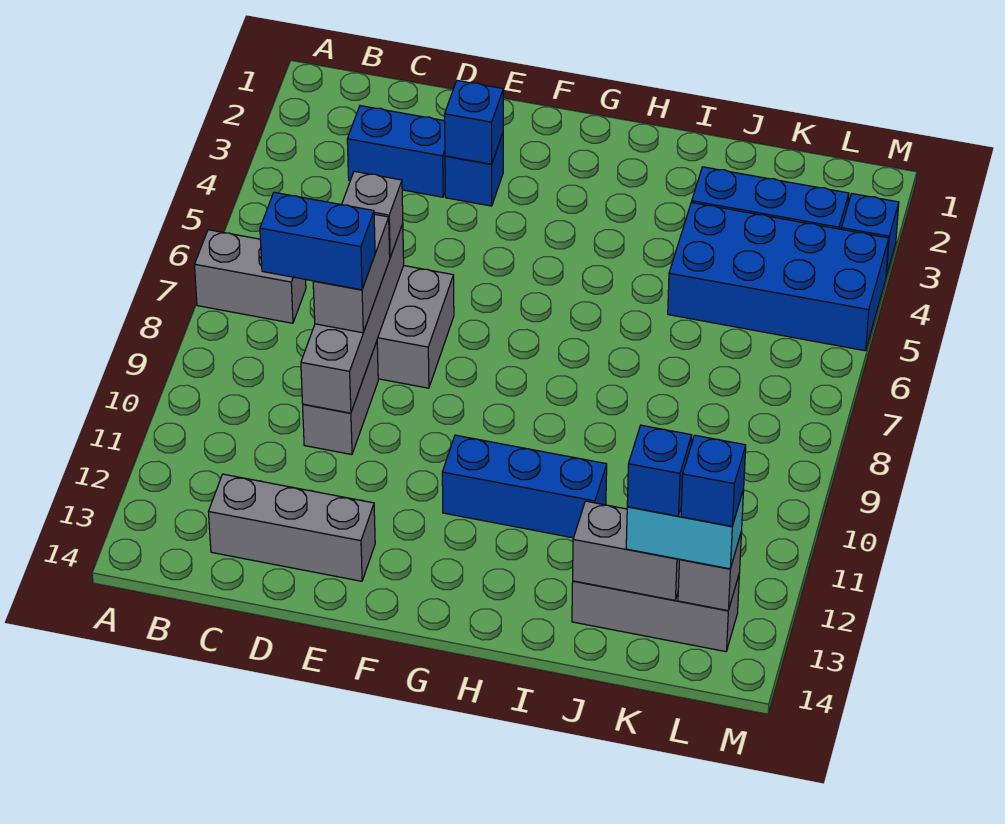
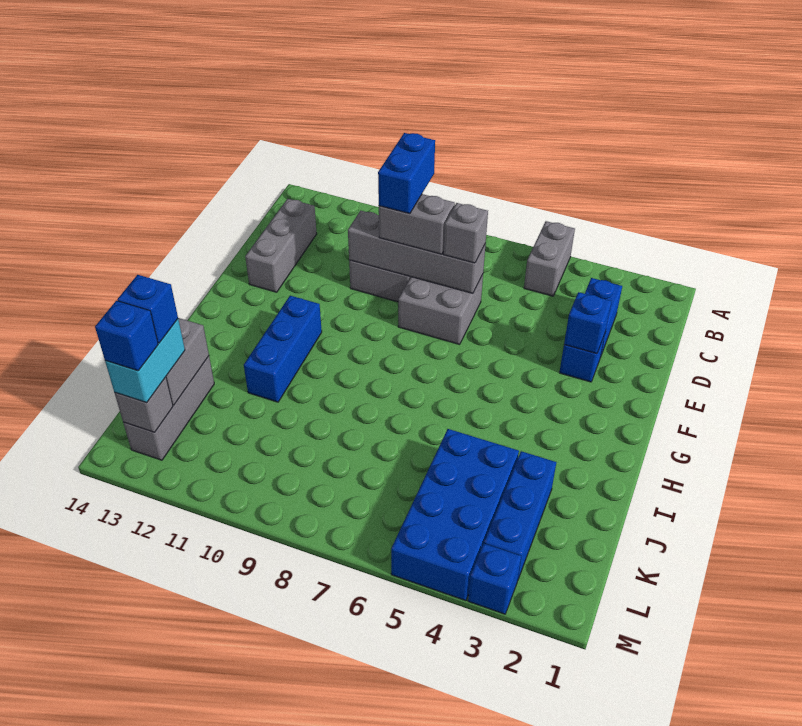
grey 1x2 brick [195,230,306,323] -> grey 1x2 brick moved to [524,221,575,296]

